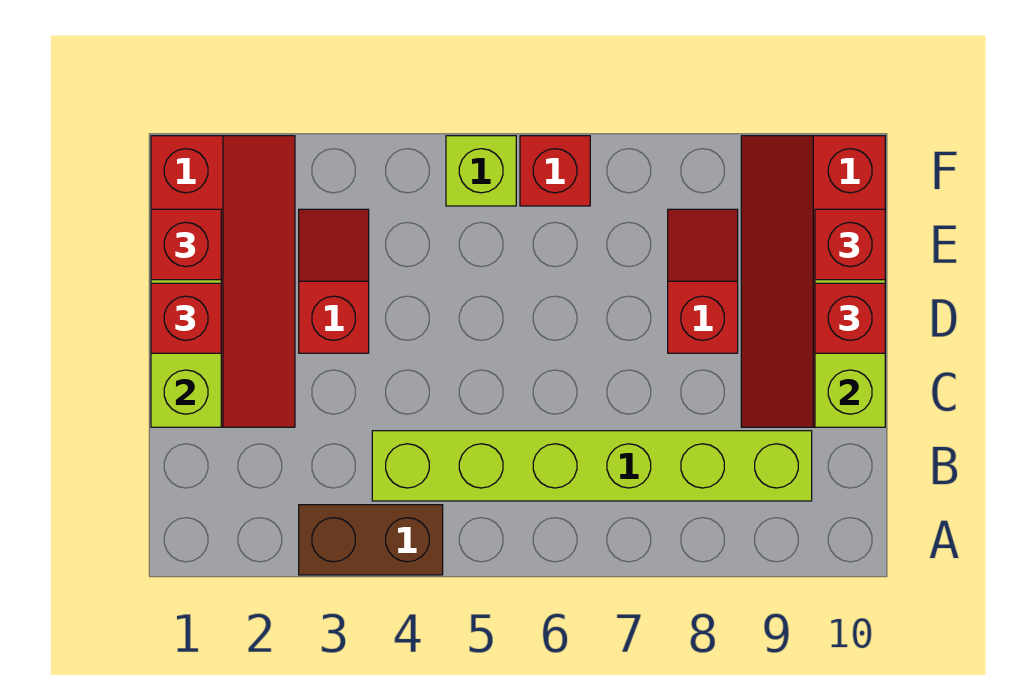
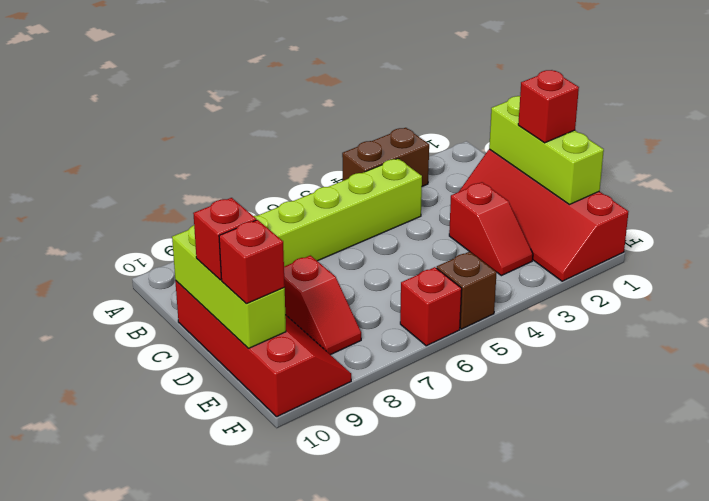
red 1x1 brick [151,209,221,280] -> none
lime 1x1 brick [446,136,516,206] -> brown 1x1 brick [437,252,497,329]

